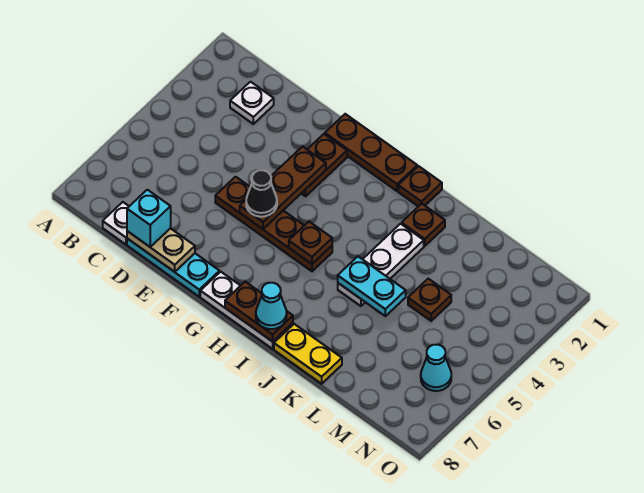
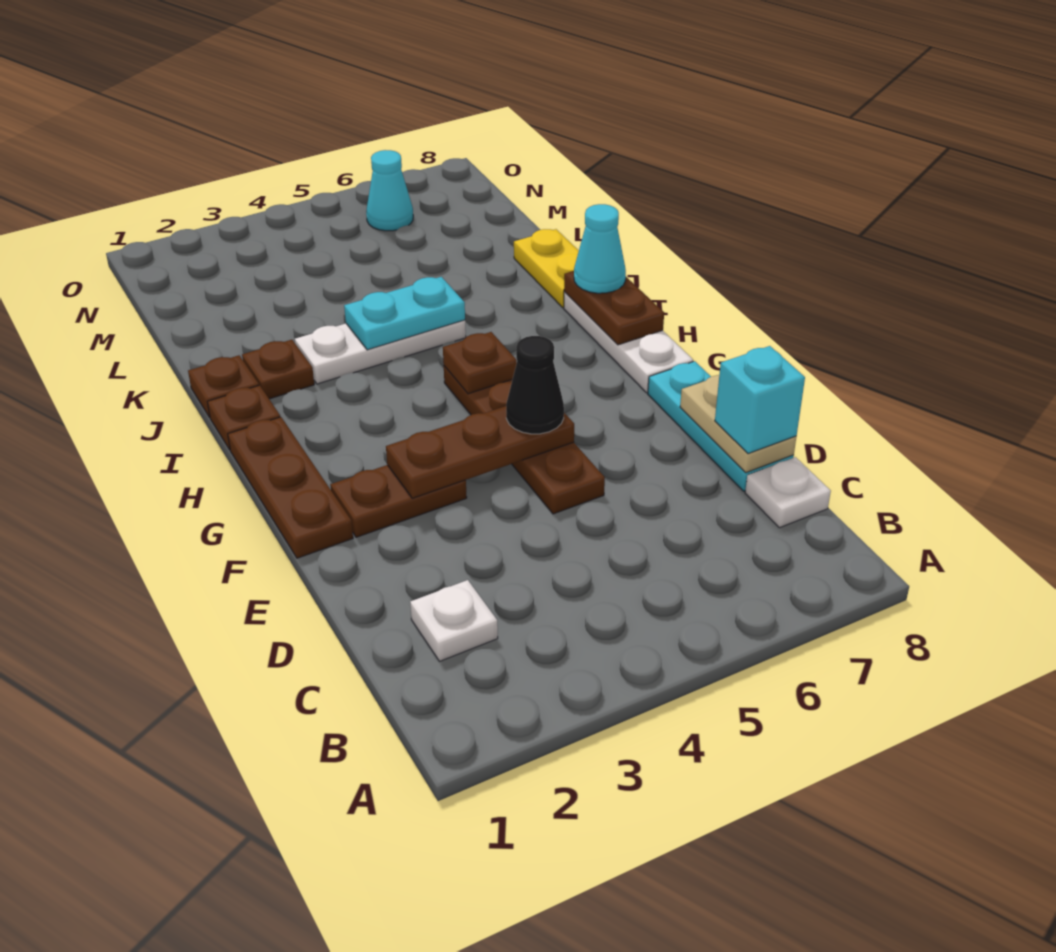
cyan 1x2 plate [338,257,406,316] -> cyan 1x2 plate turned to [344,277,465,350]
brown 1x1 plate [408,279,451,321] -> brown 1x1 plate moved to [188,355,259,417]

